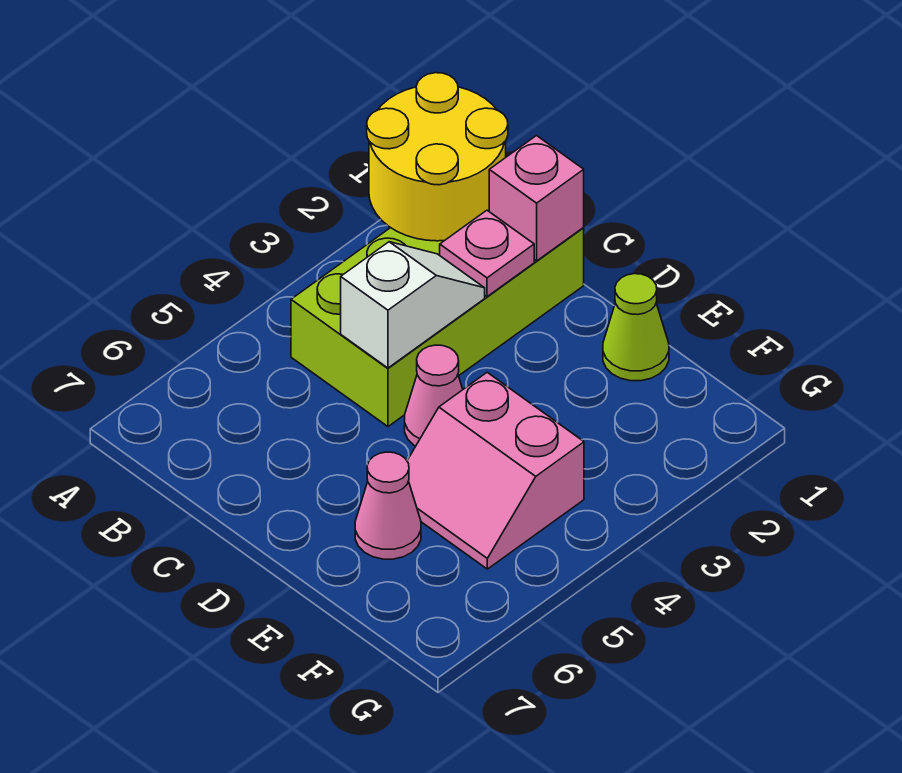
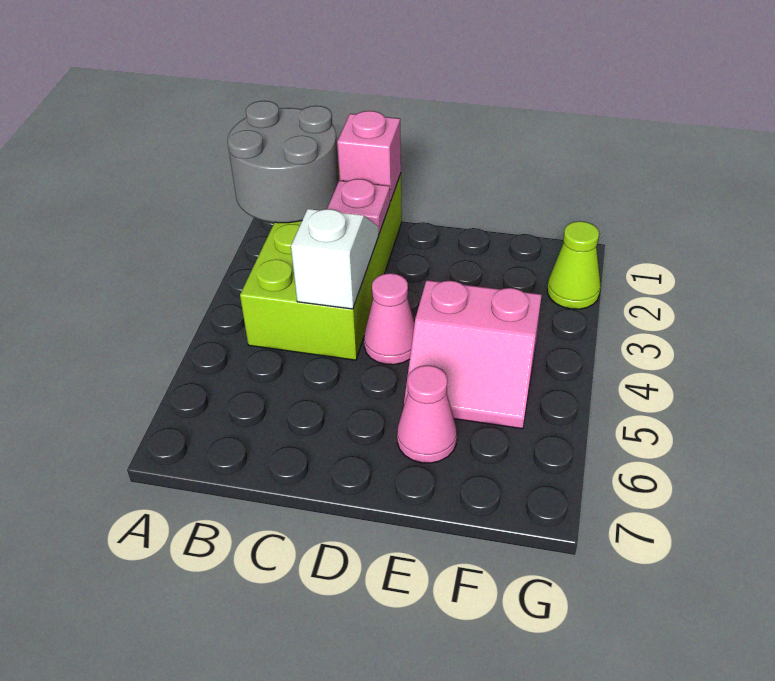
yellow 2x2 round brick [367,73,508,241] -> grey 2x2 round brick [228,101,339,223]
lime 1x1 cone [603,274,669,381] -> lime 1x1 cone moved to [547,221,601,309]

